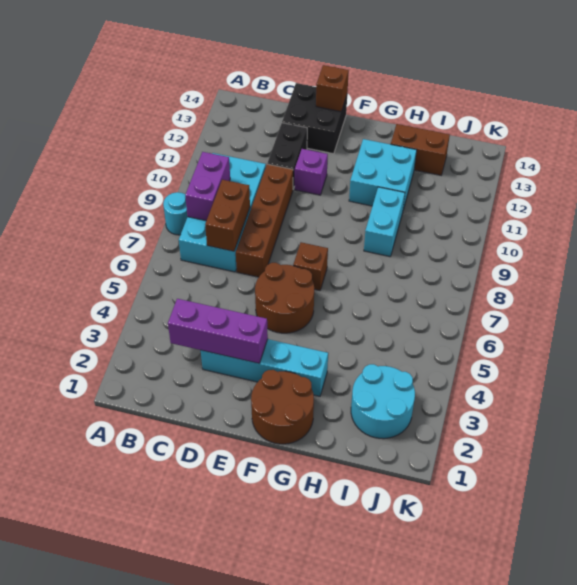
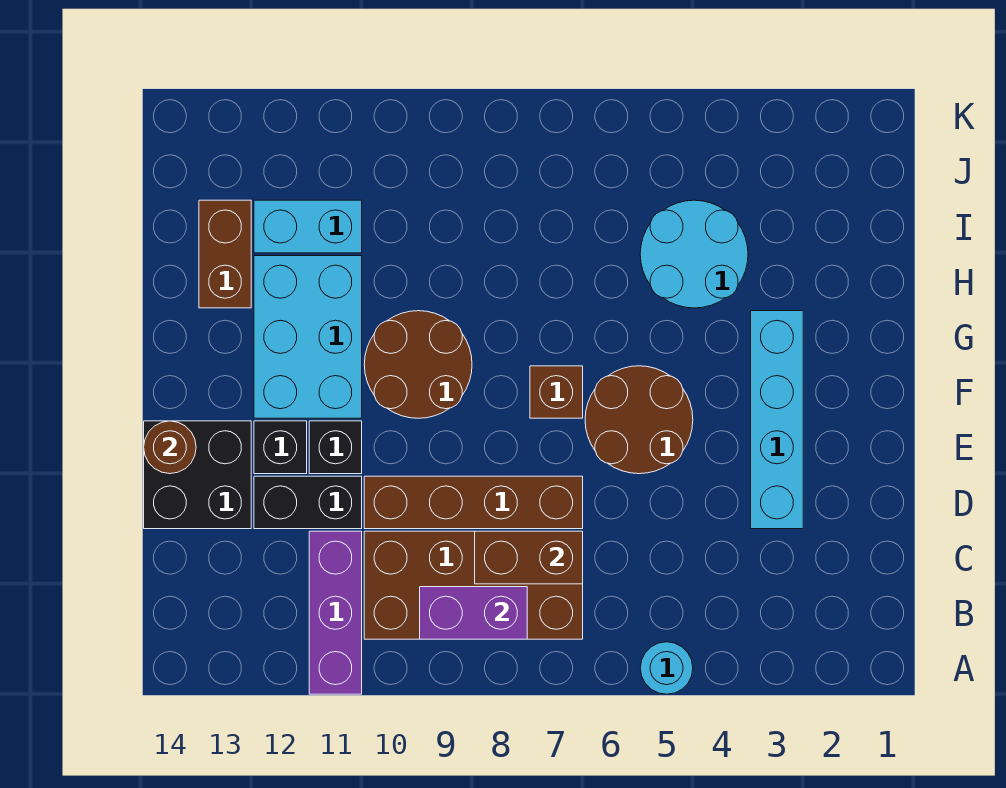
cyan 1x1 round brick [163,192,187,235] -> cyan 1x1 round brick moved to [640,642,693,694]
cyan 2x4 brick [179,153,266,272] -> brown 2x4 brick [364,531,583,639]
purple 1x3 brick [168,299,268,364] -> purple 1x3 brick moved to [309,531,362,694]
purple 1x1 brick [295,149,328,195] -> black 1x1 brick [309,421,362,474]
none -> black 1x1 brick [254,421,307,474]
brown 1x1 brick [316,65,349,112] -> brown 1x1 round brick [144,421,196,474]
brown 2x2 round brick [251,370,314,444] -> brown 2x2 round brick moved to [364,311,472,418]
cyan 2x2 brick [349,139,417,210] -> cyan 2x3 brick [254,256,362,418]
cyan 1x2 brick [364,187,405,257] -> cyan 1x2 brick moved to [254,200,362,253]
cyan 2x2 round brick [351,364,415,439] -> cyan 2x2 round brick moved to [640,200,748,308]

